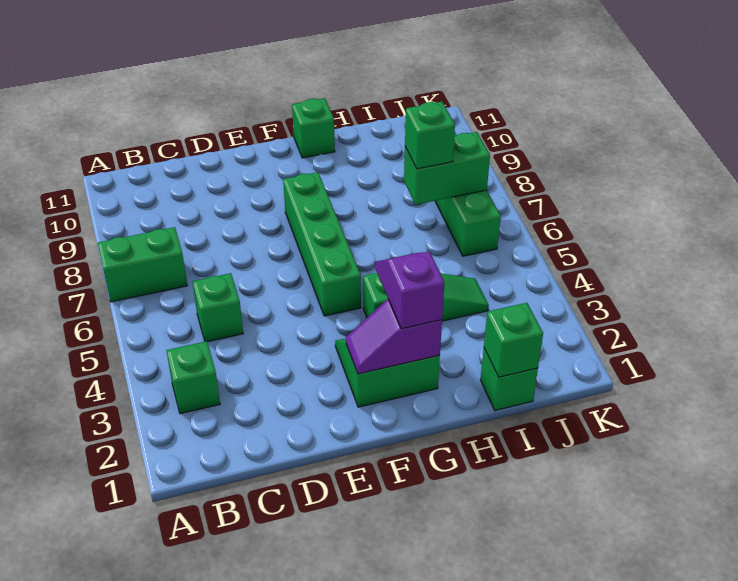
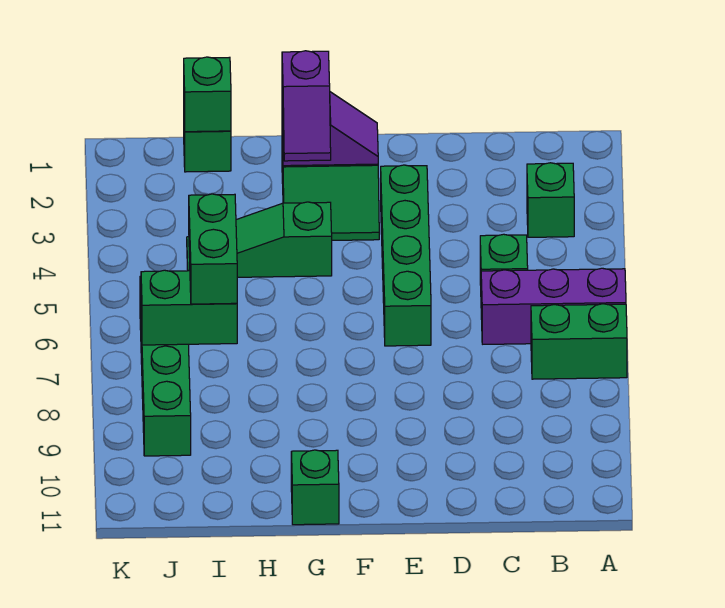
none -> purple 1x3 brick [481,268,626,344]
green 1x4 brick [283,172,361,316] -> green 1x4 brick moved to [381,165,431,346]
green 1x1 brick [405,102,455,169] -> green 1x2 brick [189,194,237,304]

